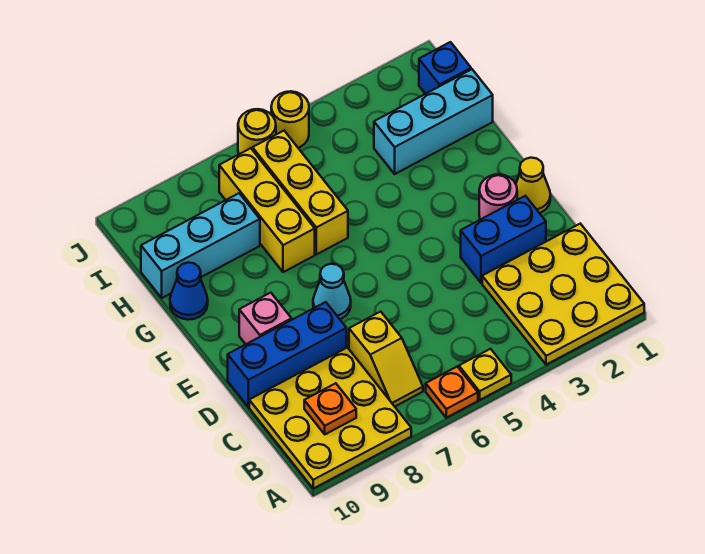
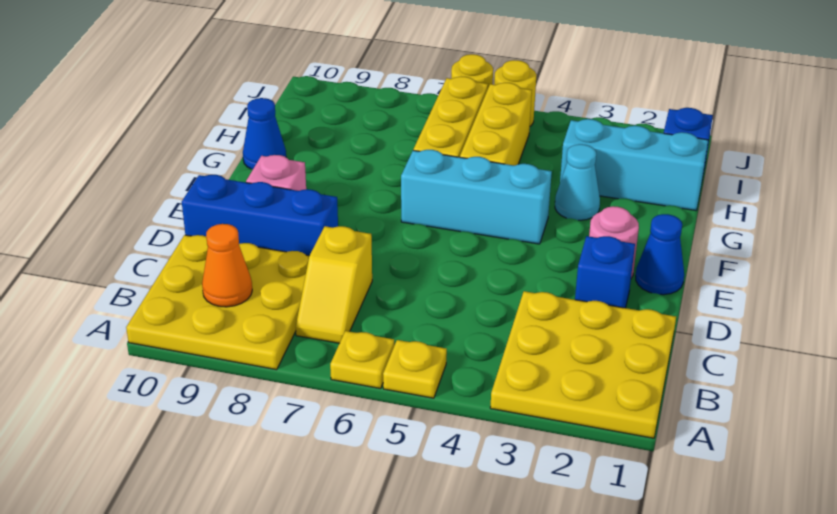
orange 1x1 plate [426,367,478,418] -> yellow 1x1 plate [330,331,394,389]
orange 1x1 plate [304,383,356,434] -> orange 1x1 cone [202,224,252,307]
blue 1x2 brick [461,196,546,283] -> blue 1x1 brick [575,236,635,308]
yellow 1x1 cone [516,158,550,213] -> blue 1x1 cone [636,214,684,295]
cyan 1x1 cone [313,264,351,319] -> cyan 1x1 cone moved to [555,144,600,220]
yellow 1x3 brick [219,148,315,272] -> yellow 1x3 brick moved to [460,83,532,166]
cyan 1x3 brick [141,193,260,298] -> cyan 1x3 brick moved to [401,150,552,244]

